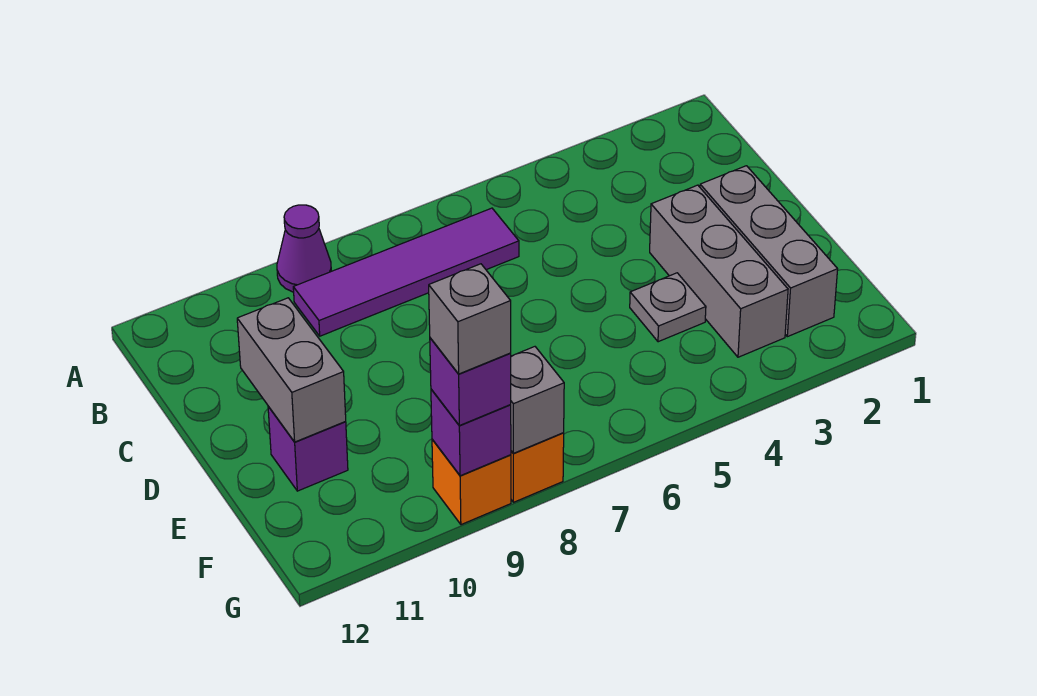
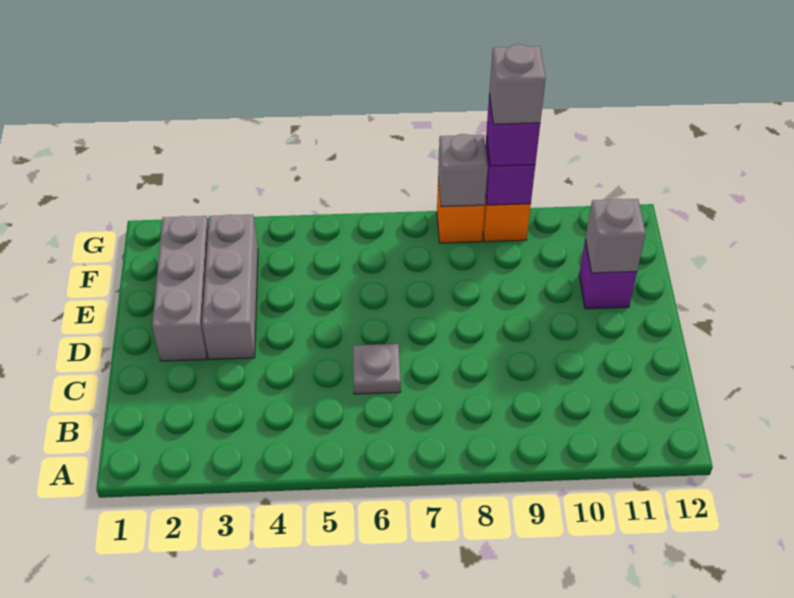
purple 1x1 cone [277,205,331,292] -> none
purple 1x4 tile [293,208,519,336] -> none
grey 1x2 brick [237,298,346,442] -> grey 1x1 brick [585,199,646,273]
grey 1x1 plate [630,273,706,342] -> grey 1x1 plate moved to [353,344,401,394]

